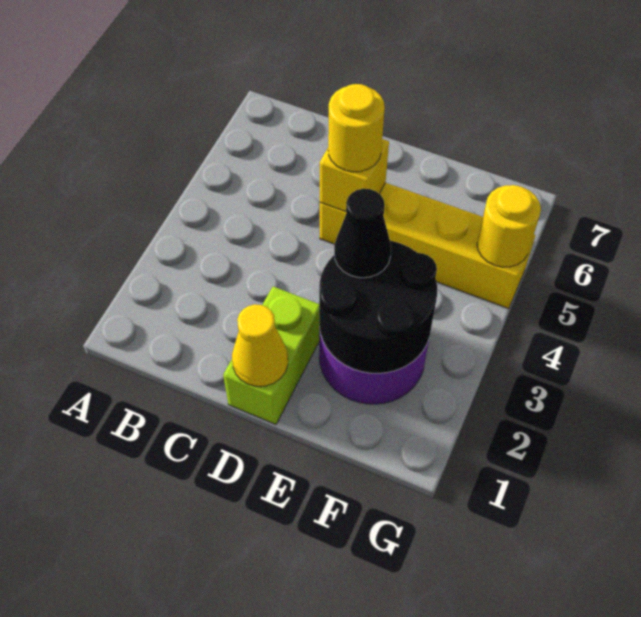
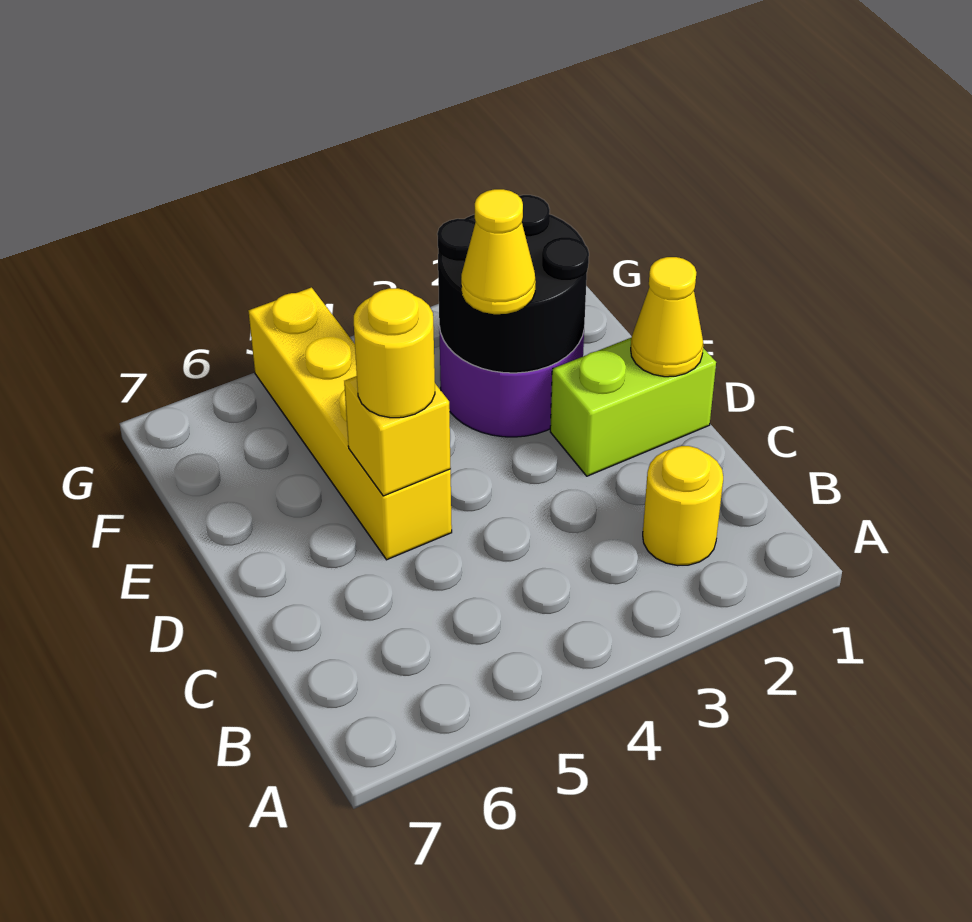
black 1x1 cone [334,189,391,278] -> yellow 1x1 cone [461,189,536,314]
yellow 1x1 round brick [477,185,541,267] -> yellow 1x1 round brick moved to [643,446,723,566]

